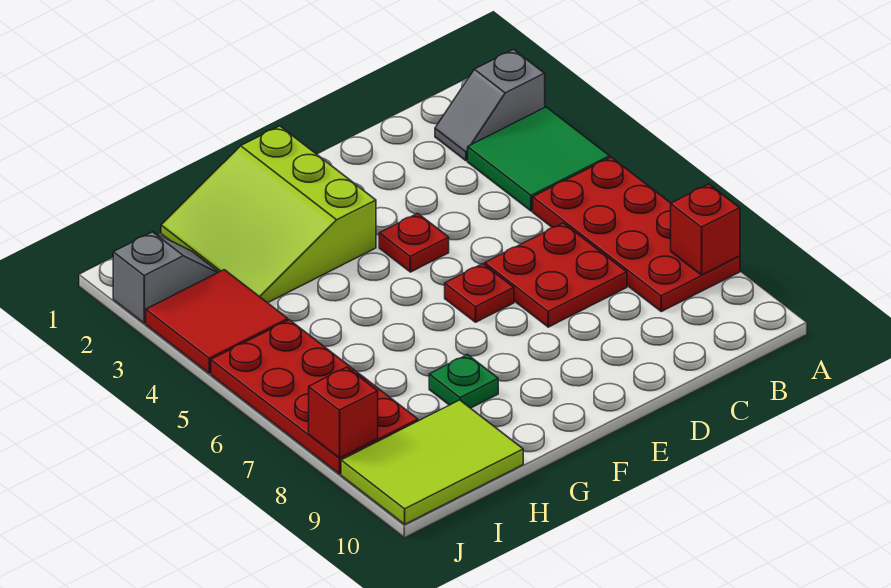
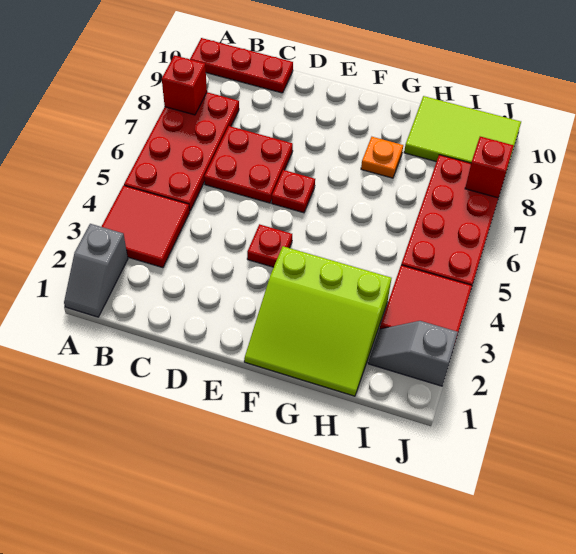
grey 1x2 slope [435,50,545,161] -> grey 1x2 slope turned to [64,224,128,317]
green 2x2 tile [468,107,610,211] -> red 2x2 tile [101,185,190,268]
none -> red 1x3 plate [190,38,293,93]
lime 3x3 slope [161,126,376,303] -> lime 3x3 slope turned to [244,246,391,396]
green 1x1 plate [429,355,498,408] -> orange 1x1 plate [361,137,403,178]

